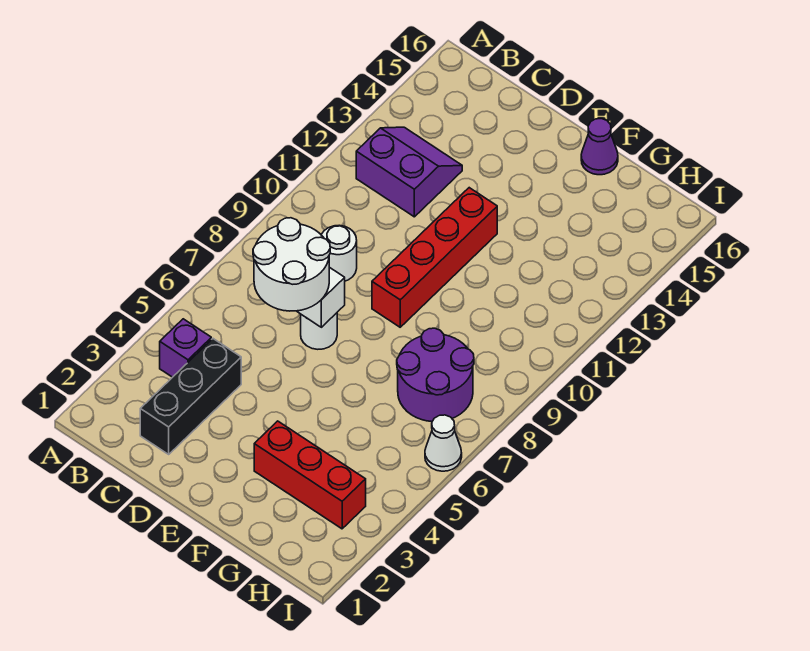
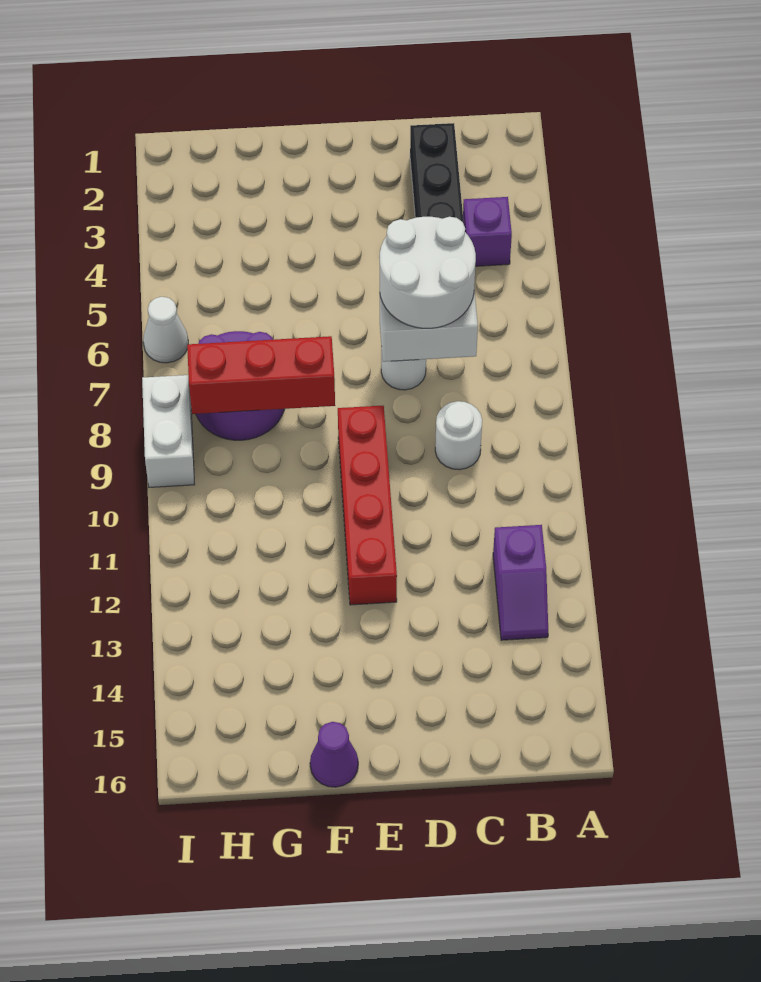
purple 2x2 slope [356,127,462,217] -> purple 1x2 slope [493,525,548,640]
red 1x3 brick [254,421,366,529] -> red 1x3 brick moved to [187,336,335,414]
none -> white 1x2 brick [142,375,195,487]

